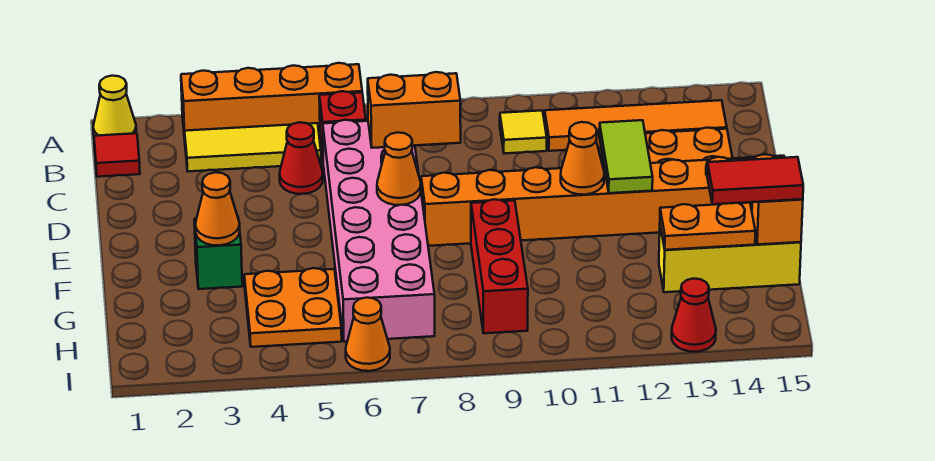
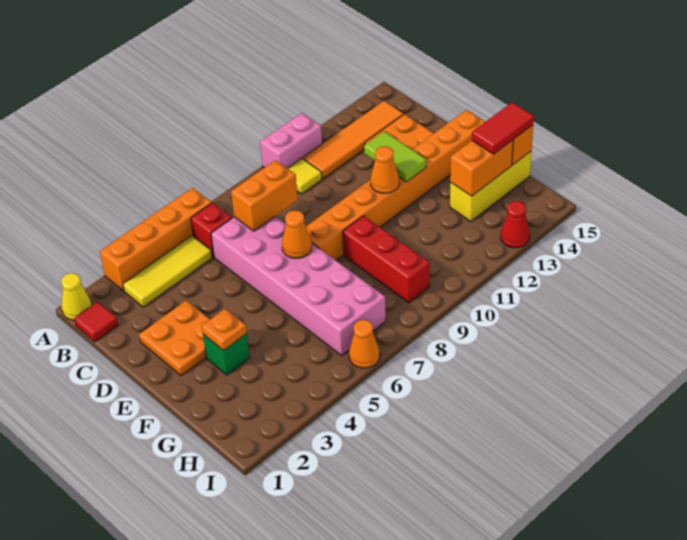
none -> pink 1x2 brick [260,113,322,168]
red 1x1 cone [280,122,323,194] -> none
orange 1x1 cone [195,172,240,245] -> orange 1x1 plate [202,309,247,350]
orange 2x2 plate [244,268,342,347] -> orange 2x2 plate moved to [139,301,210,376]
orange 1x2 plate [660,203,755,250] -> orange 1x2 brick [450,140,513,196]

